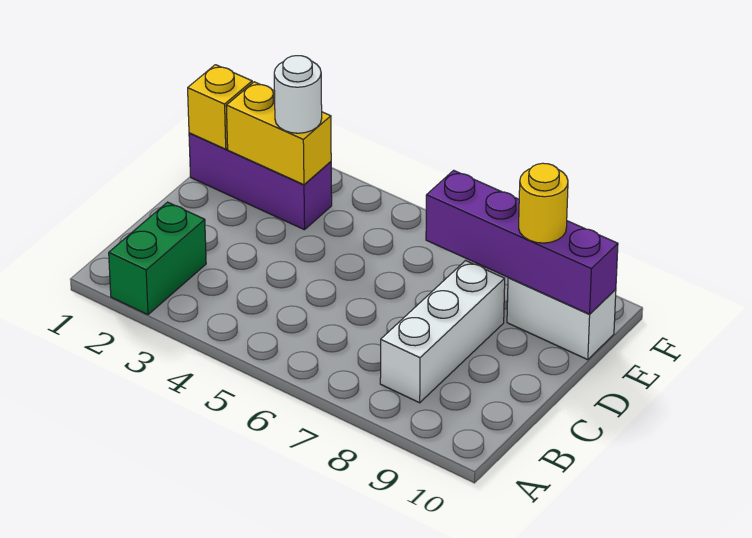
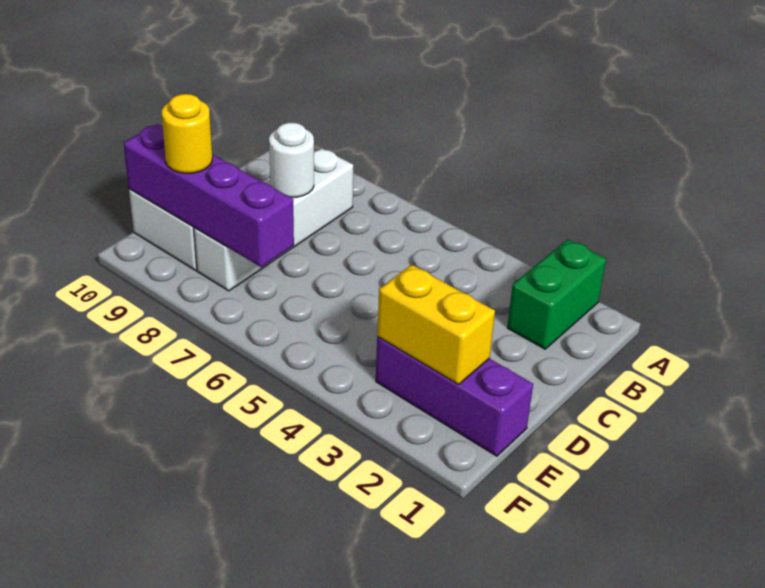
white 1x3 brick [380,261,505,403] -> white 1x4 brick [194,148,353,291]
yellow 1x1 brick [188,65,252,149] -> none
white 1x1 round brick [274,56,322,133] -> white 1x1 round brick moved to [269,123,314,197]

